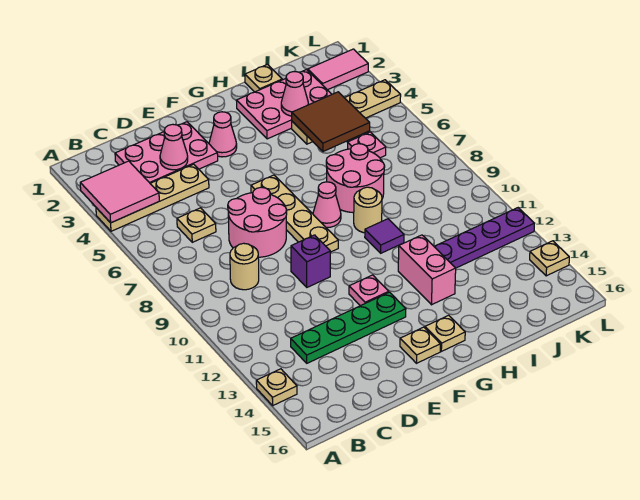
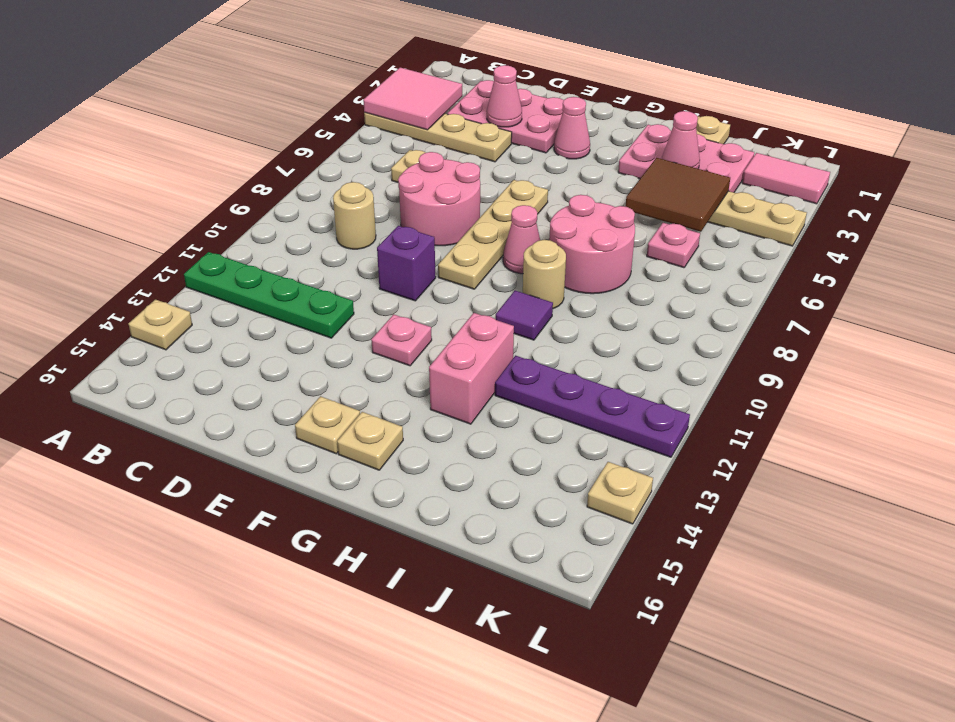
green 1x4 plate [291,292,406,363] -> green 1x4 plate moved to [184,252,354,338]

